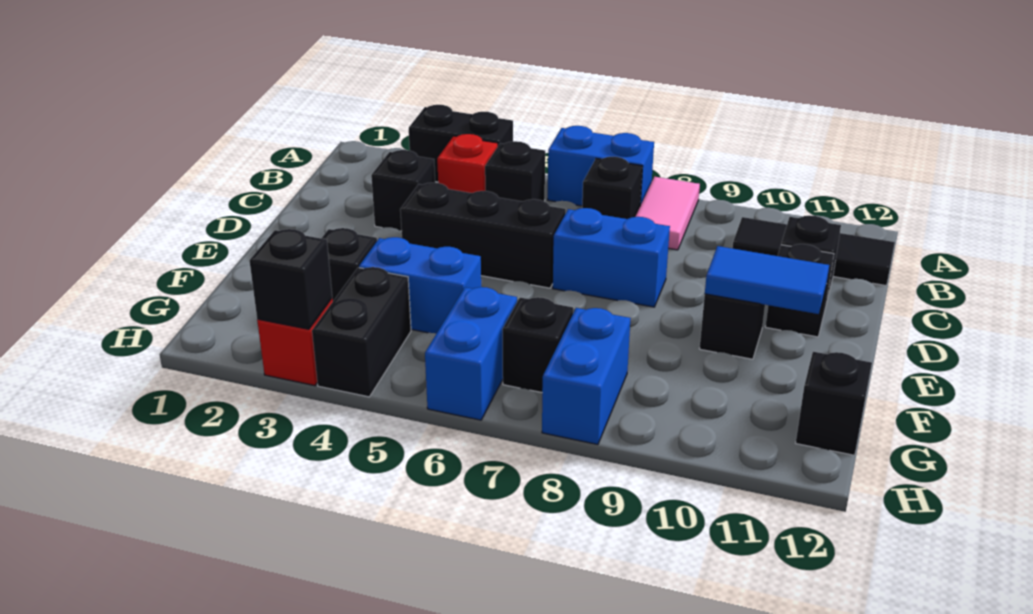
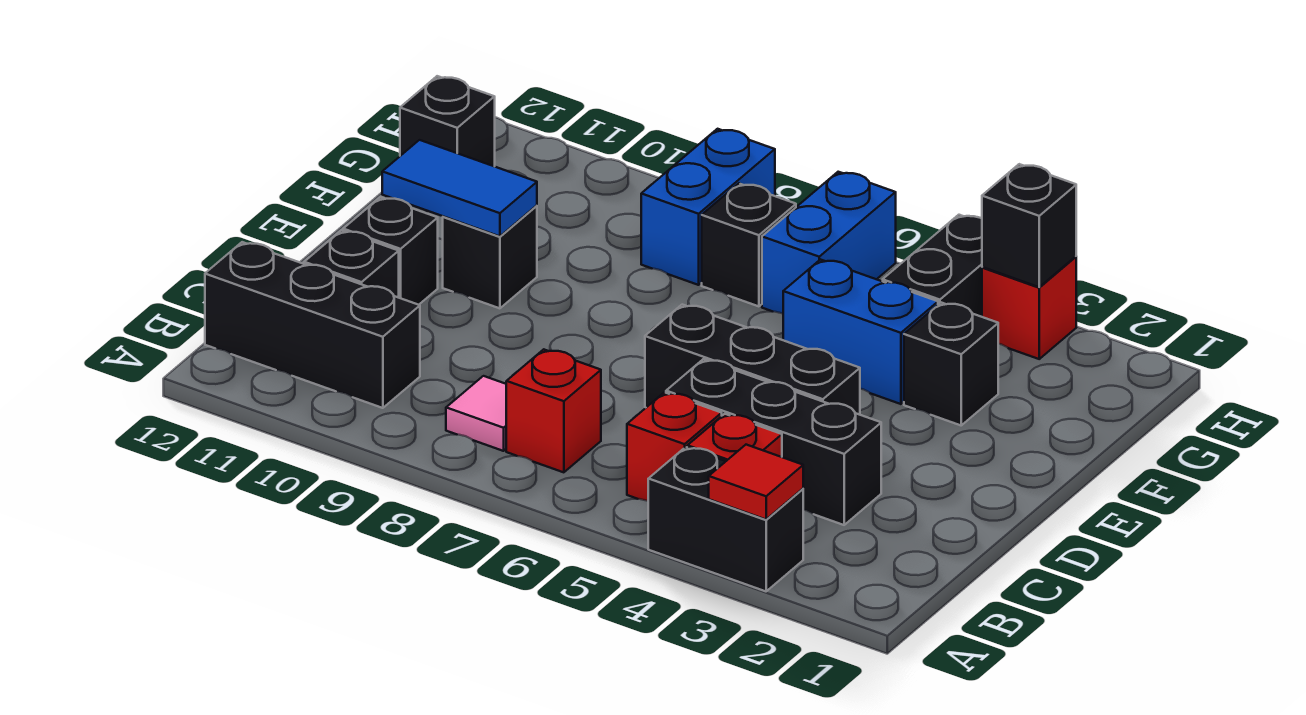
none -> red 1x1 tile [709,445,803,519]
blue 1x2 brick [548,126,654,206] -> none
pink 1x2 tile [635,177,700,250] -> pink 1x1 tile [446,376,506,451]
black 1x1 brick [485,141,545,202] -> red 1x1 brick [627,392,722,501]
black 1x1 brick [582,157,643,219] -> red 1x1 brick [506,349,601,472]
black 1x3 tile [732,217,895,286] -> black 1x3 brick [205,242,420,408]
black 1x1 brick [371,150,435,231] -> black 1x3 brick [666,359,881,525]
blue 1x2 brick [553,208,670,307] -> none

